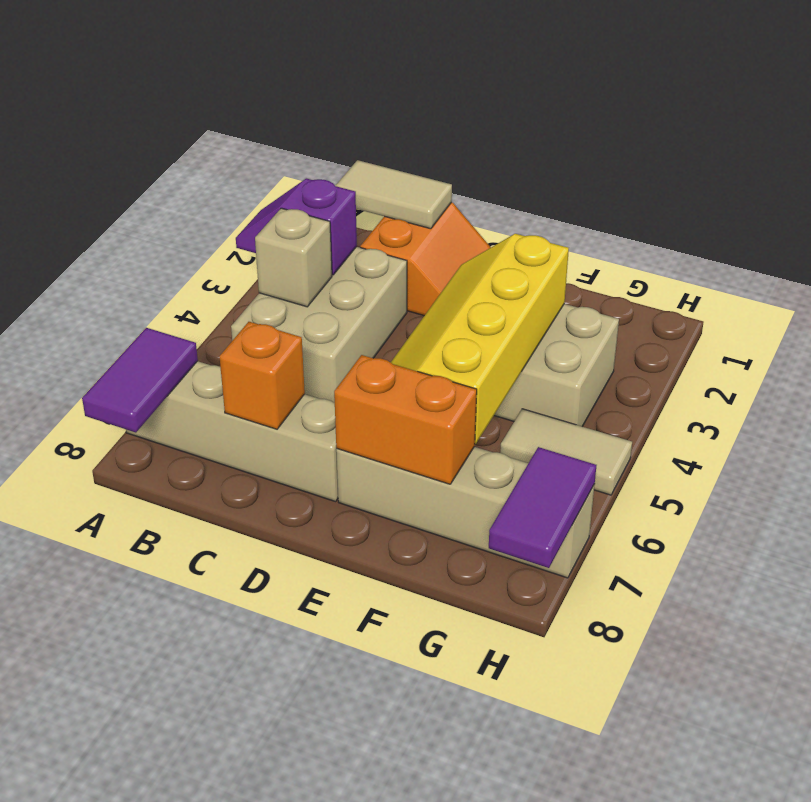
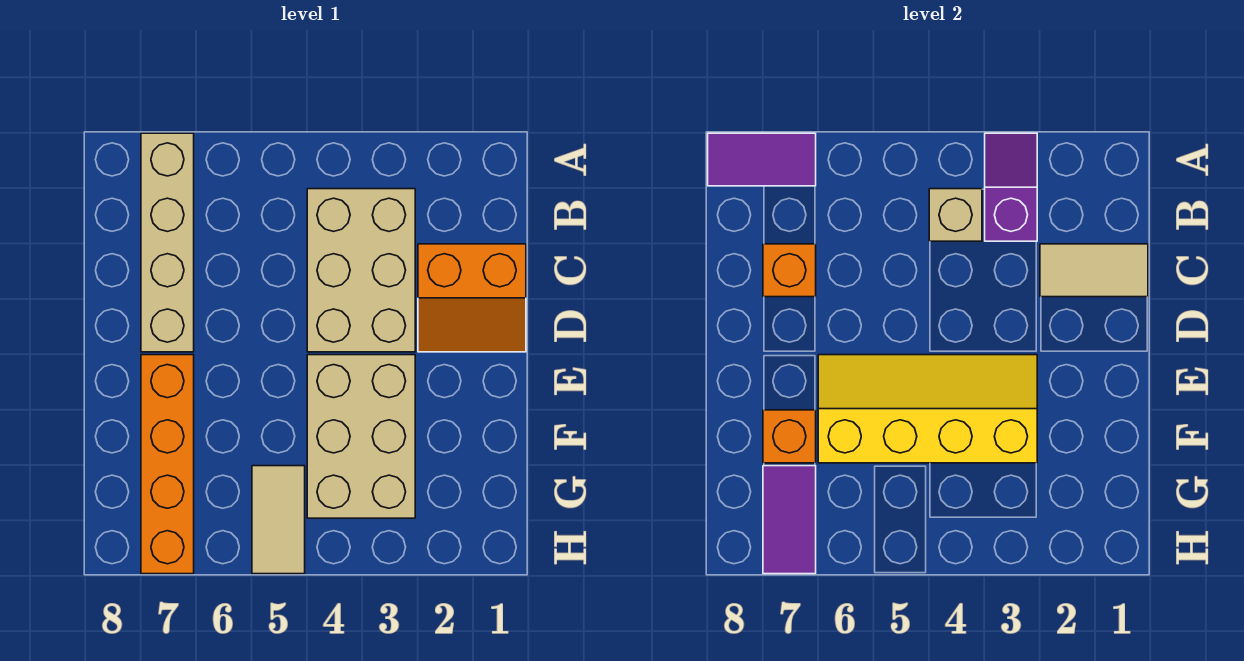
tan 1x2 tile [335,160,452,229] -> tan 1x2 tile turned to [1040,244,1148,297]
tan 2x3 brick [231,247,407,403] -> tan 2x3 brick turned to [307,189,415,352]
tan 1x4 brick [336,447,595,578] -> orange 1x4 brick [141,355,194,574]
orange 1x2 brick [334,355,477,484] -> orange 1x1 brick [763,410,816,463]
purple 1x2 tile [489,447,596,568] -> purple 1x2 tile turned to [763,466,816,574]

